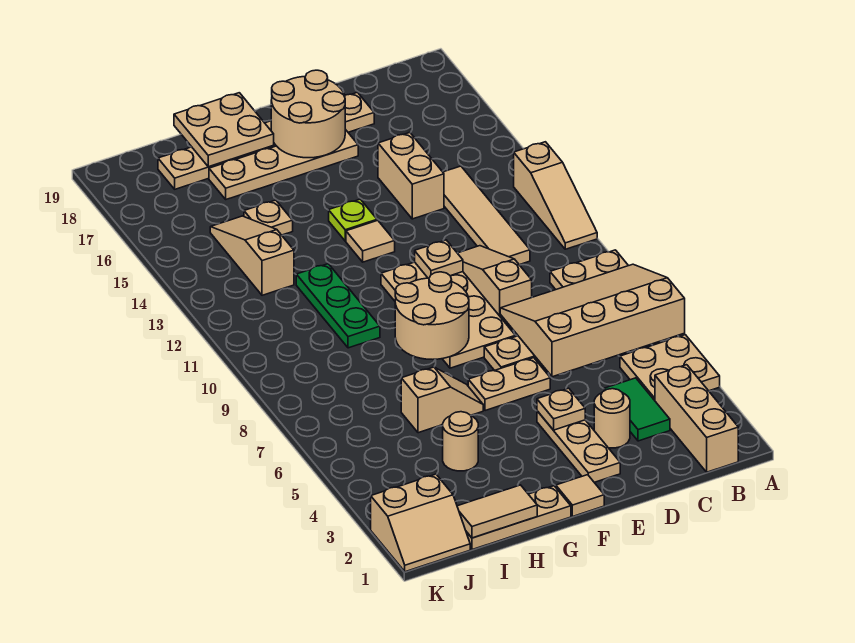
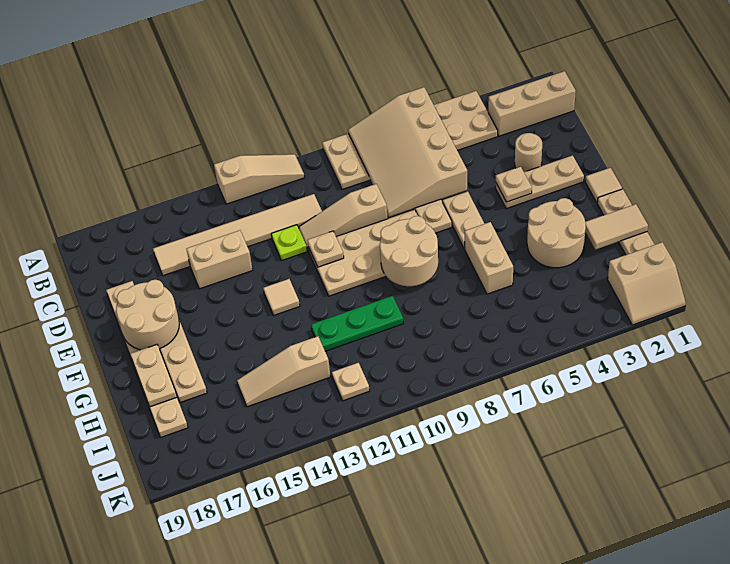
green 1x2 tile [604,378,670,441] -> none
tan 1x4 tile [443,166,530,265] -> tan 1x6 tile [153,194,322,276]
lime 1x1 plate [329,199,377,241] -> lime 1x1 plate moved to [271,225,307,261]
tan 1x2 slope [401,367,483,433] -> tan 1x2 brick [465,222,513,294]
tan 2x2 plate [174,93,274,167] -> tan 1x2 plate [130,345,177,407]
tan 1x2 tile [457,485,537,538] -> tan 1x2 tile turned to [585,204,648,250]
tan 1x1 round brick [443,412,478,471] -> tan 2x2 round brick [527,198,586,268]
tan 1x1 plate [244,200,293,235] -> tan 1x1 plate moved to [332,363,369,401]
tan 2x2 slope [371,474,470,572] -> tan 2x2 slope turned to [608,242,686,325]

